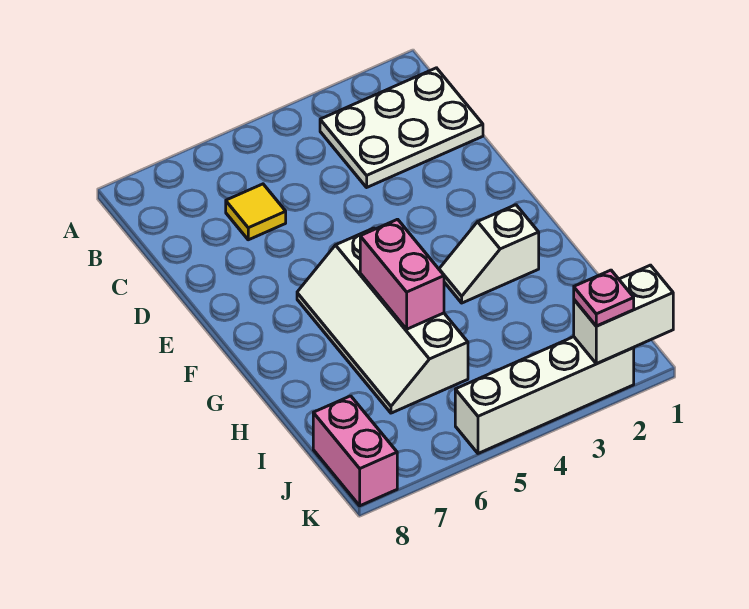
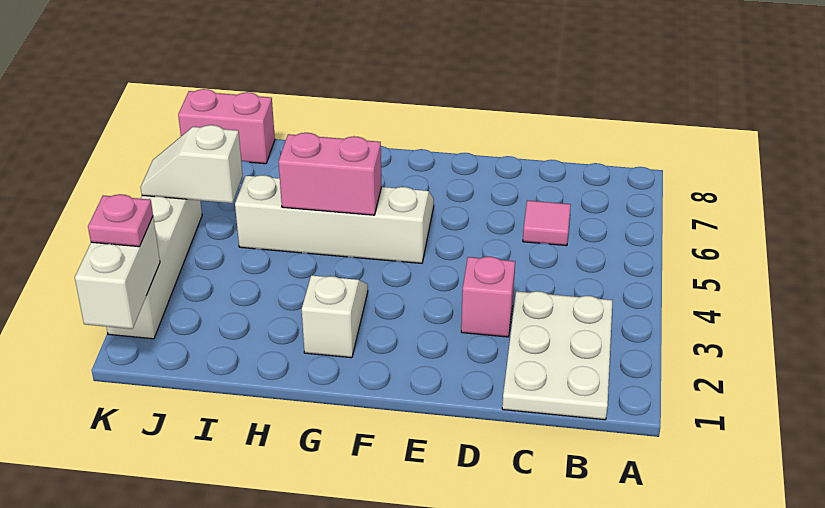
yellow 1x1 tile [226,184,286,240] -> pink 1x1 tile [523,200,571,246]
none -> pink 1x1 brick [461,257,515,337]
none -> white 1x2 slope [141,125,243,203]

